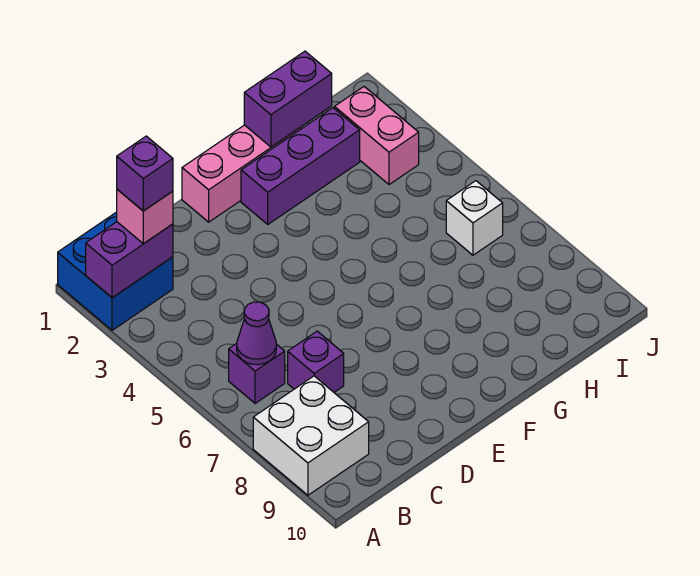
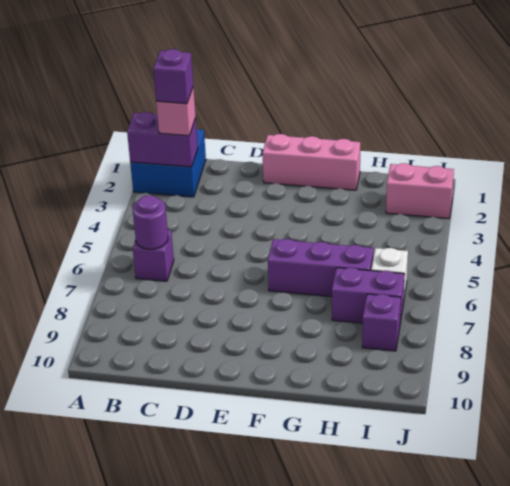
white 2x2 brick [253,376,369,495] -> none
purple 1x1 cone [237,302,276,365] -> purple 1x1 round brick [133,195,168,249]
purple 1x1 brick [288,331,344,392] -> purple 1x1 brick moved to [362,294,401,351]
purple 1x3 brick [241,108,360,224] -> purple 1x3 brick moved to [268,239,374,297]
purple 1x2 brick [244,51,332,147] -> purple 1x2 brick moved to [332,268,404,323]
pink 1x2 brick [334,87,419,185] -> pink 1x2 brick turned to [386,163,454,219]

